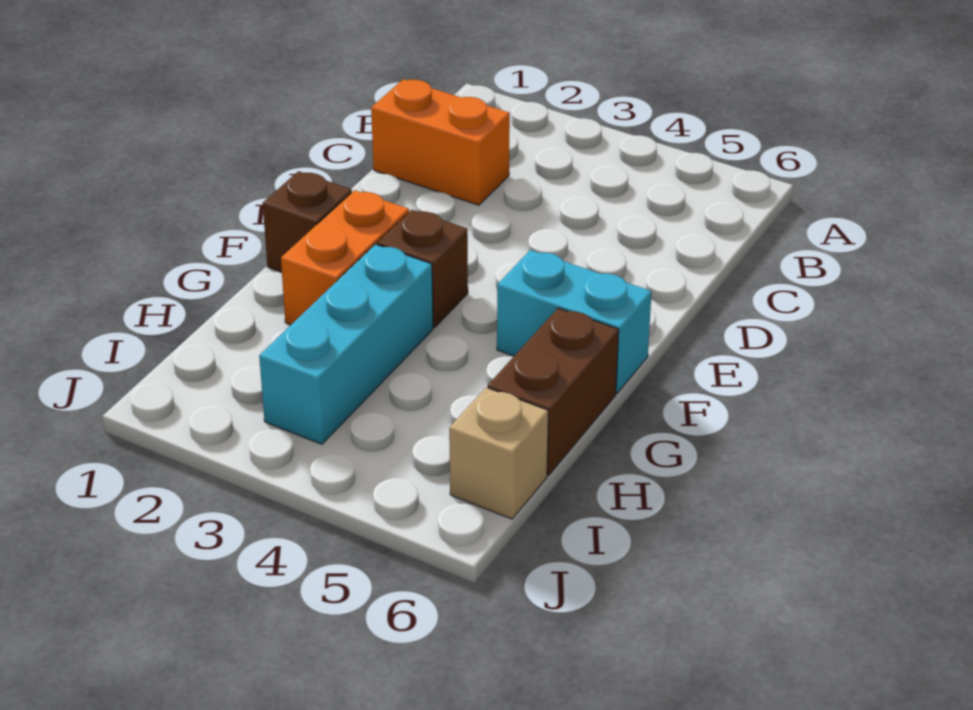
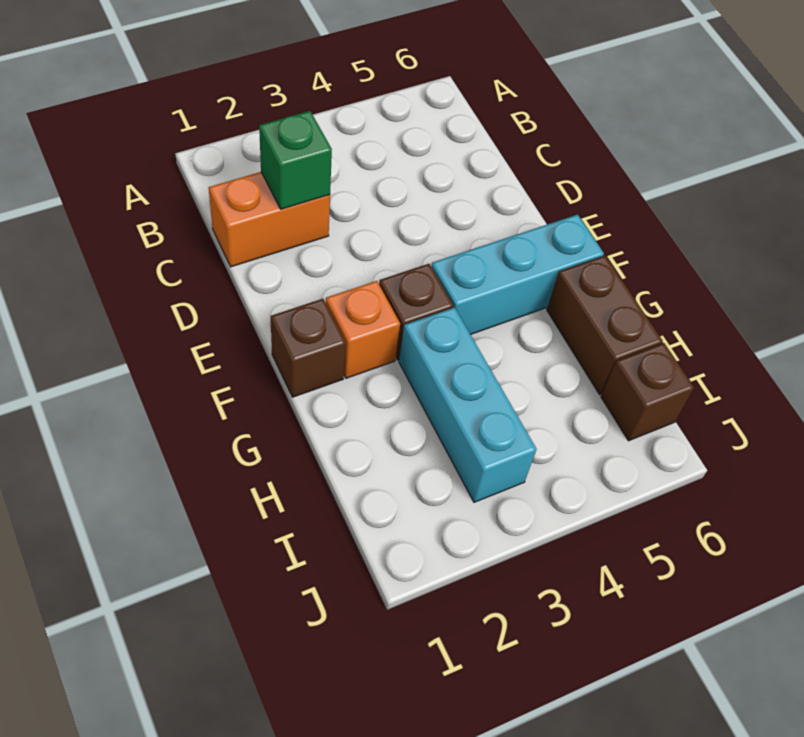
none -> green 1x1 brick [259,111,332,209]
orange 1x2 brick [281,190,409,325] -> orange 1x1 brick [326,281,400,378]
cyan 1x2 brick [497,250,652,393] -> cyan 1x3 brick [431,215,604,334]
tan 1x1 brick [449,387,548,519] -> brown 1x1 brick [601,343,694,441]

